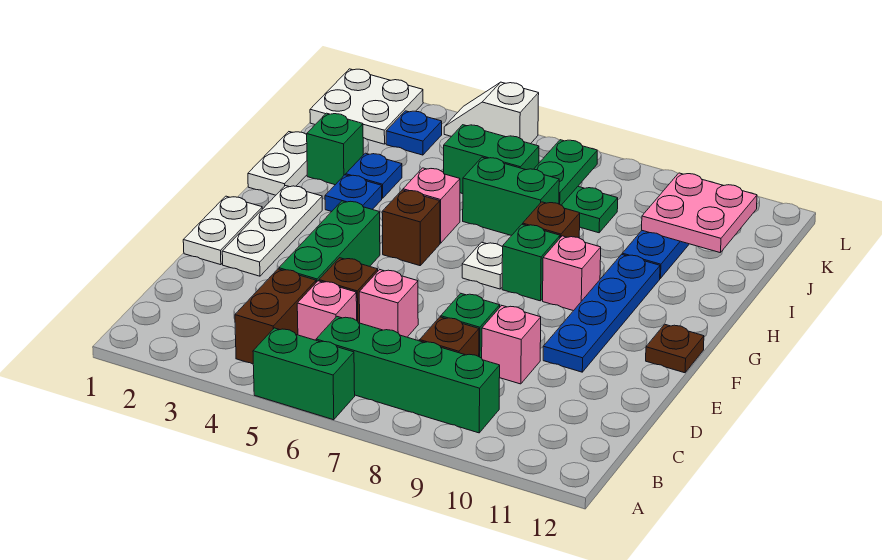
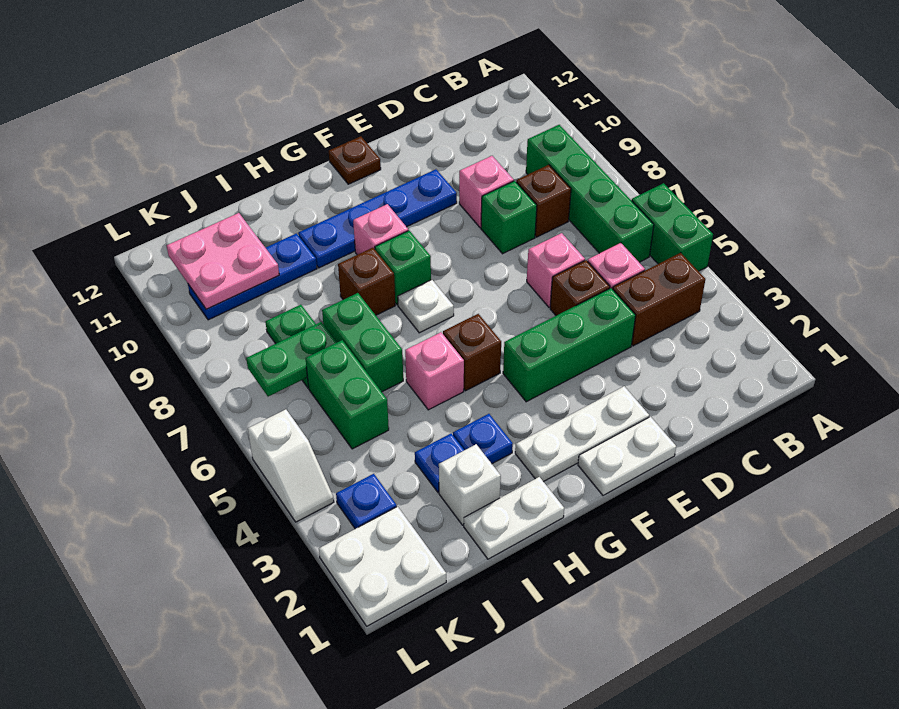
green 1x1 brick [307,113,363,185] -> white 1x1 brick [439,444,501,525]

